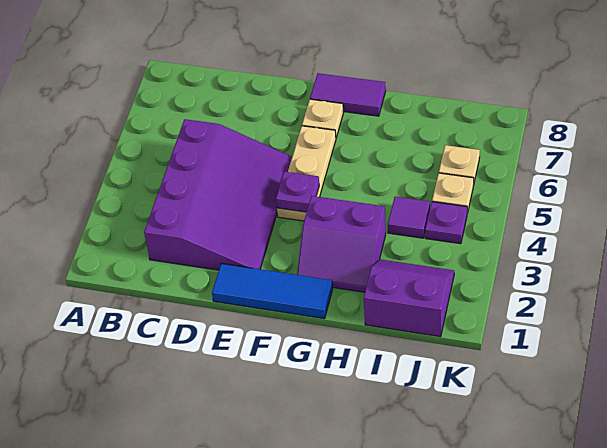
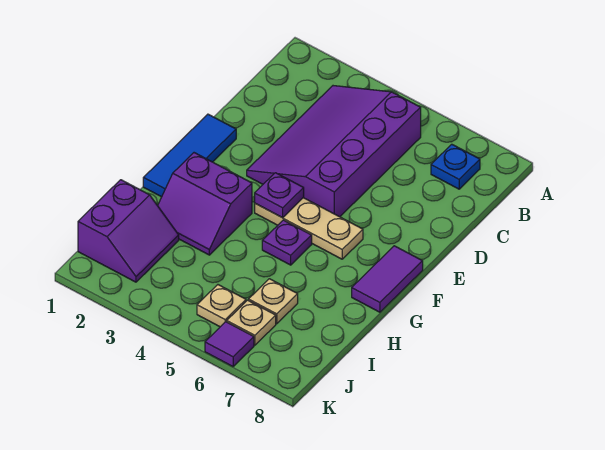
none -> blue 1x1 plate [431,144,480,189]
purple 3x4 slope [144,119,292,270] -> purple 3x4 slope turned to [247,86,421,217]
tan 1x1 plate [302,99,344,137] -> tan 1x1 plate moved to [249,279,298,324]
purple 2x2 slope [297,196,386,292] -> purple 2x2 slope turned to [157,153,252,255]
purple 1x1 tile [388,196,430,238] -> purple 1x1 tile moved to [205,322,254,366]
purple 1x1 plate [425,202,467,244] -> purple 1x1 plate moved to [262,220,312,265]

